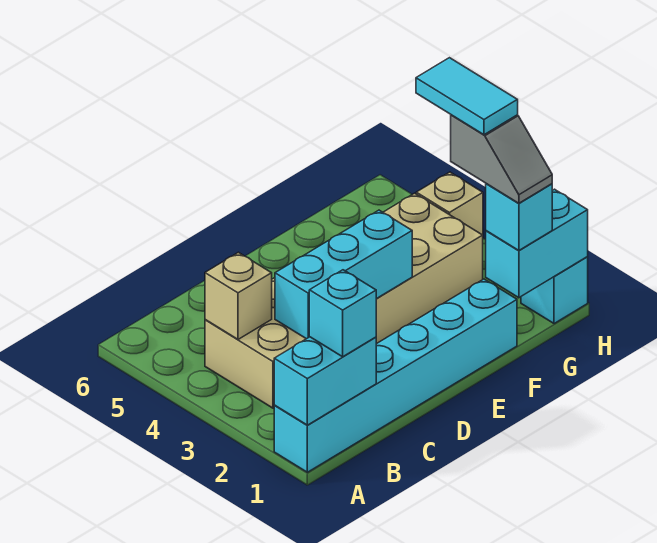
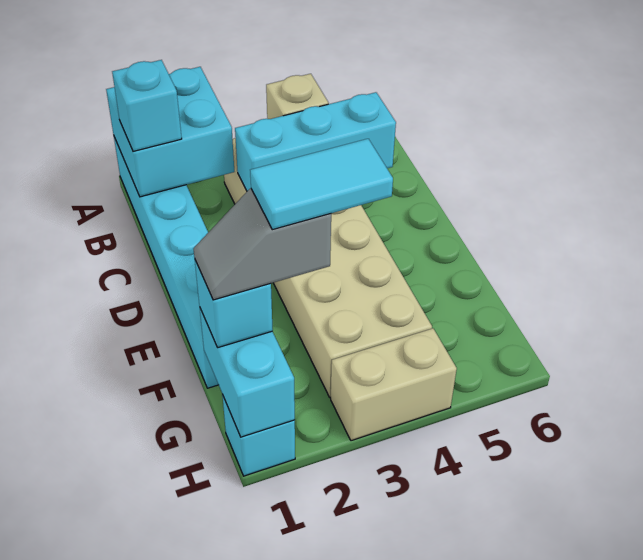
cyan 1x2 brick [274,337,376,425] -> cyan 2x2 brick [106,67,234,197]
cyan 1x3 brick [275,210,412,339] -> cyan 1x3 brick turned to [235,92,396,191]
tan 1x1 brick [416,172,483,235] -> tan 1x2 brick [331,328,457,441]

